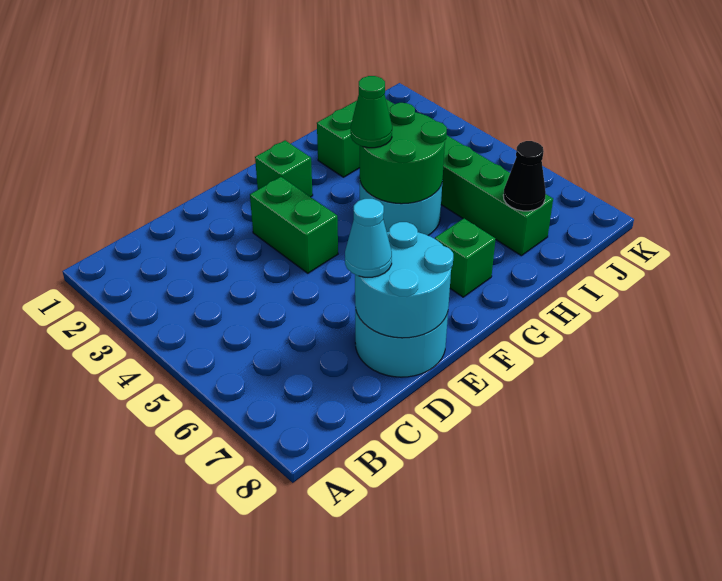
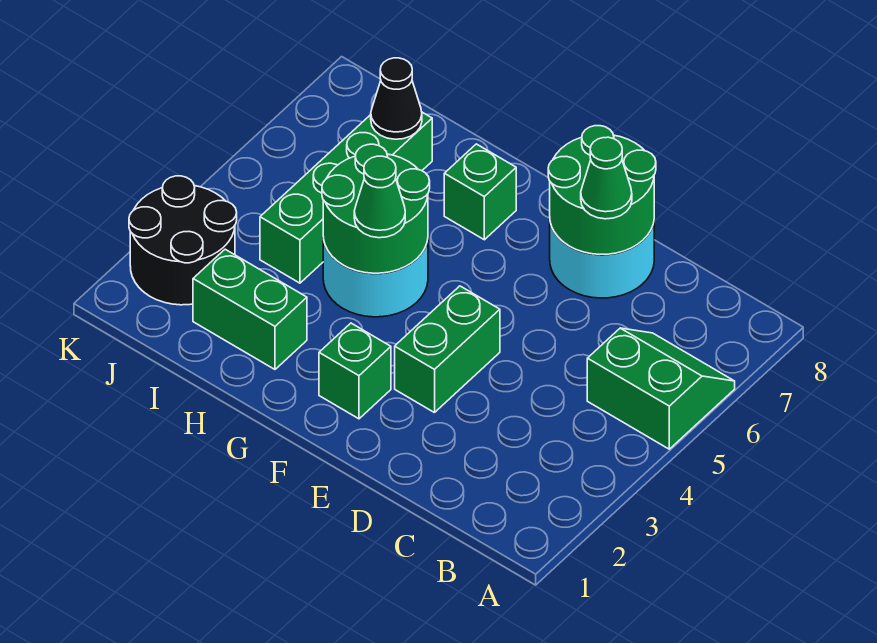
none -> green 2x2 slope [587,328,735,449]
cyan 2x2 round brick [355,222,453,338] -> green 2x2 round brick [548,126,656,254]
cyan 1x1 cone [345,199,392,277] -> green 1x1 cone [581,137,632,219]
none -> black 2x2 round brick [129,176,237,305]

